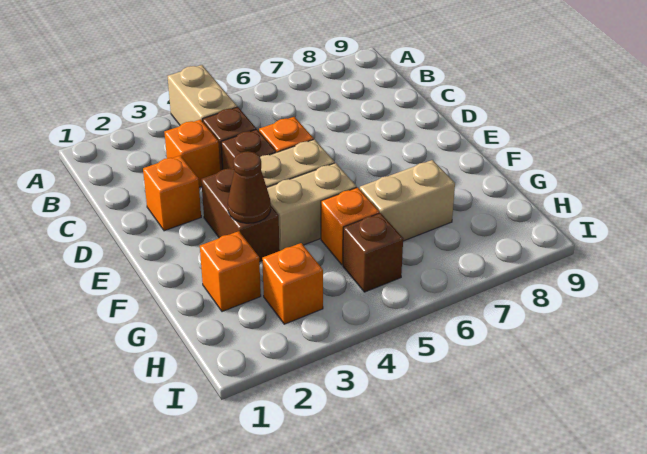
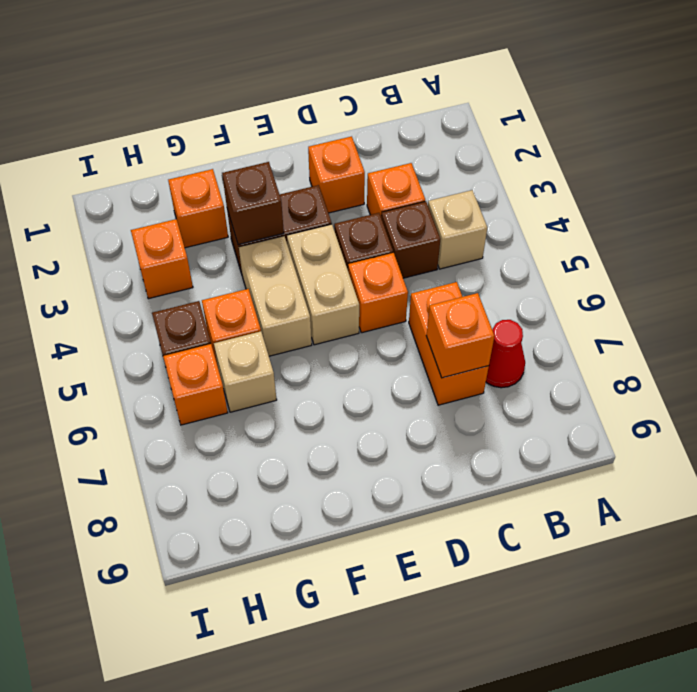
tan 1x2 brick [168,65,237,125] -> tan 1x1 brick [428,190,487,269]
none -> red 1x1 cone [486,320,525,388]
none -> orange 1x2 brick [409,282,489,405]
none -> orange 1x1 brick [426,293,494,378]
brown 1x1 cone [228,151,271,223] -> brown 1x1 brick [222,162,284,245]
tan 1x2 brick [360,160,455,241] -> tan 1x1 brick [214,331,277,412]
none -> orange 1x1 brick [163,344,228,425]

